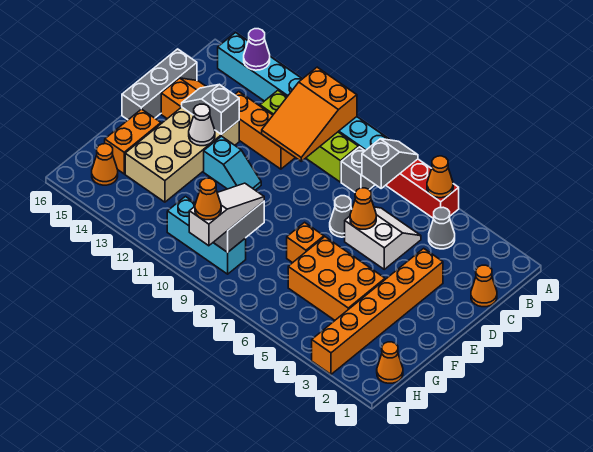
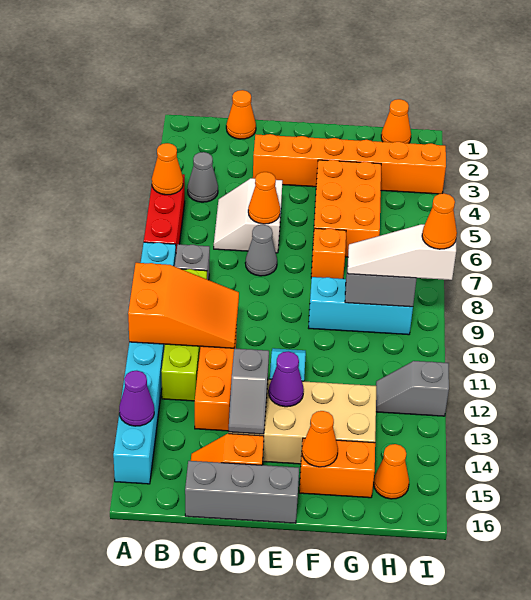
grey 1x2 slope [362,139,418,188] -> grey 1x2 slope moved to [376,361,449,416]
white 1x1 cone [189,104,215,146] -> purple 1x1 cone [269,351,304,407]
none -> orange 1x1 cone [302,411,338,467]
cyan 1x3 brick [167,197,246,274] -> cyan 1x3 brick turned to [309,277,413,335]

